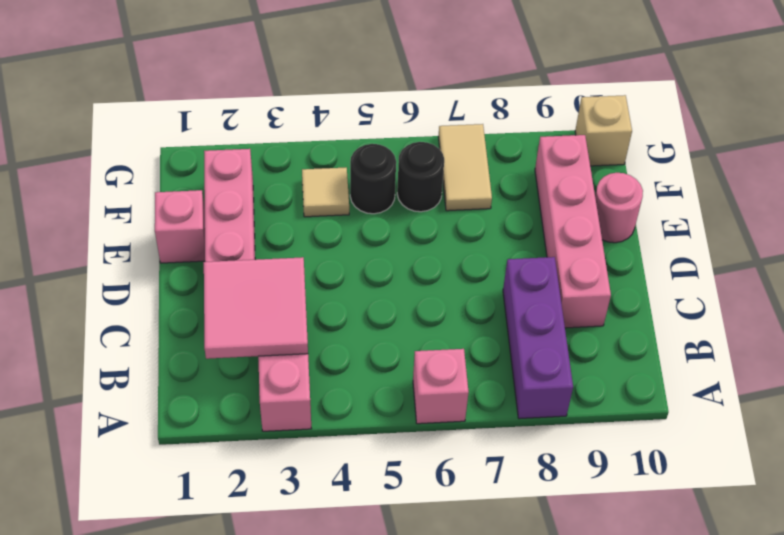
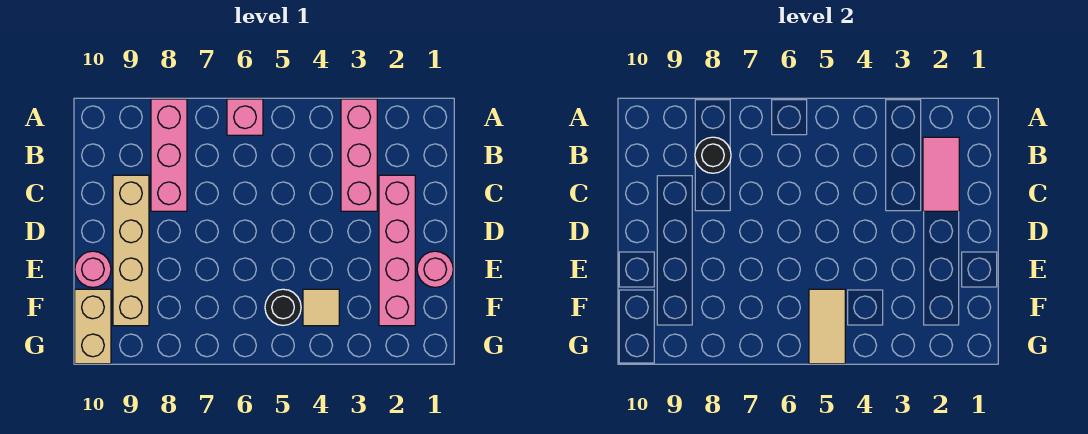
purple 1x3 brick [503,257,573,419] -> pink 1x3 brick [151,99,187,211]
pink 2x2 tile [204,257,308,359] -> pink 1x2 tile [923,137,959,211]
pink 1x4 brick [535,135,611,328] -> tan 1x4 brick [113,175,149,326]
pink 1x1 brick [155,190,205,263] -> pink 1x1 round brick [417,251,453,287]
black 1x1 round brick [397,142,444,212] -> black 1x1 round brick moved to [695,137,731,173]
tan 1x2 tile [438,124,492,211] -> tan 1x2 tile moved to [809,289,845,364]
tan 1x1 brick [575,95,632,166] -> tan 1x2 brick [75,289,111,364]

